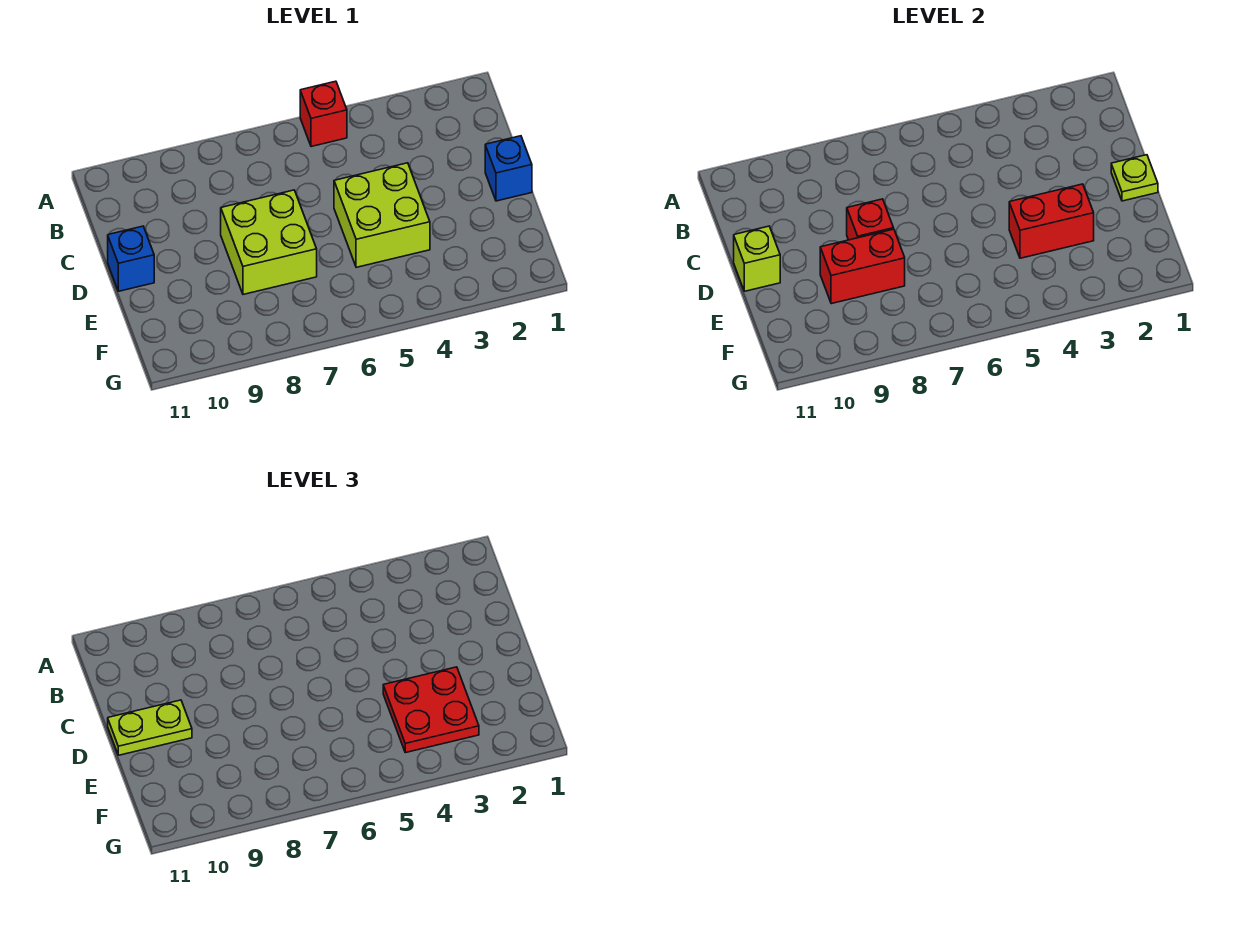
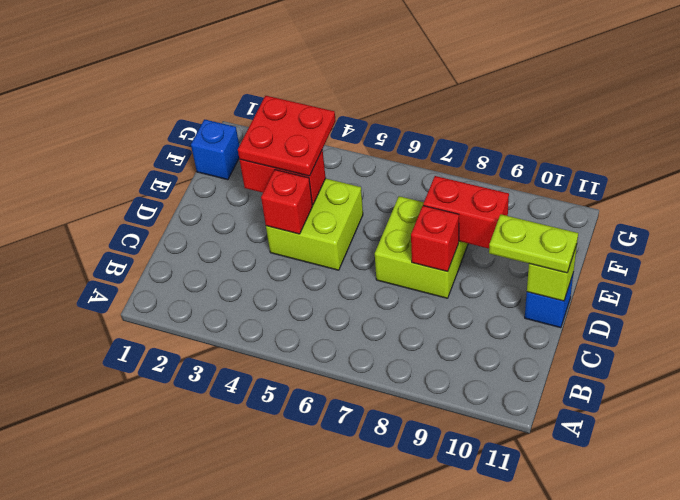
red 1x1 brick [300,81,347,147] -> red 1x1 brick moved to [261,170,313,234]
blue 1x1 brick [485,136,532,201] -> blue 1x1 brick moved to [191,119,239,180]
lime 1x1 plate [1111,155,1158,201] -> none

